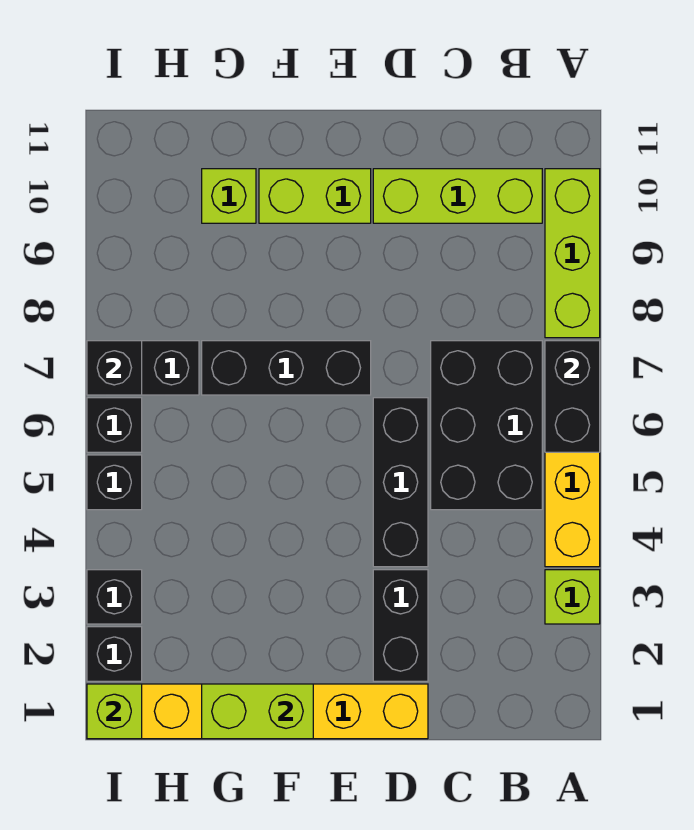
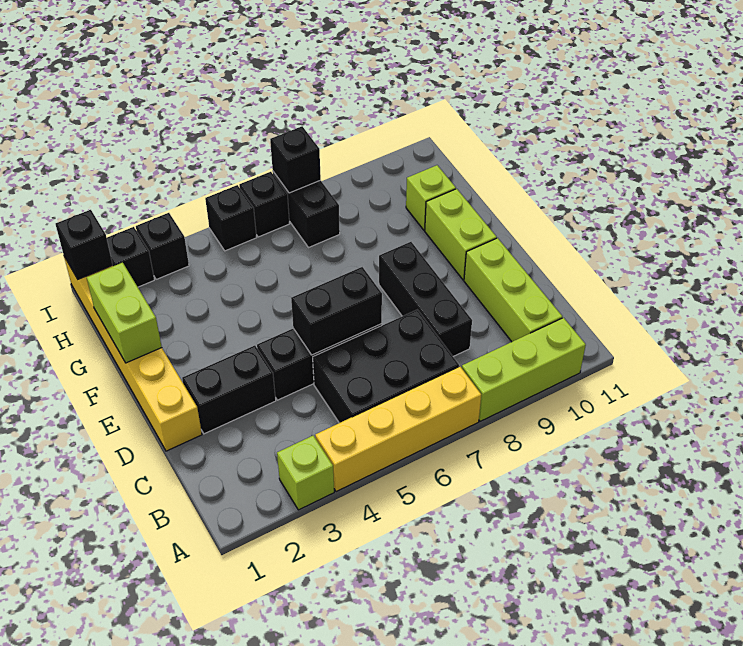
black 1x2 brick [545,341,600,452] -> black 1x2 brick moved to [291,267,382,355]
black 1x3 brick [202,341,371,395] -> black 1x3 brick moved to [379,242,472,356]
lime 1x1 brick [87,684,142,739] -> black 1x1 brick [56,210,113,279]

